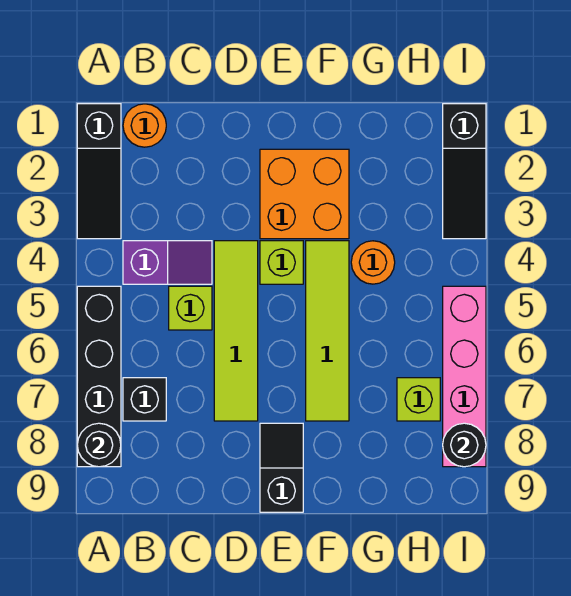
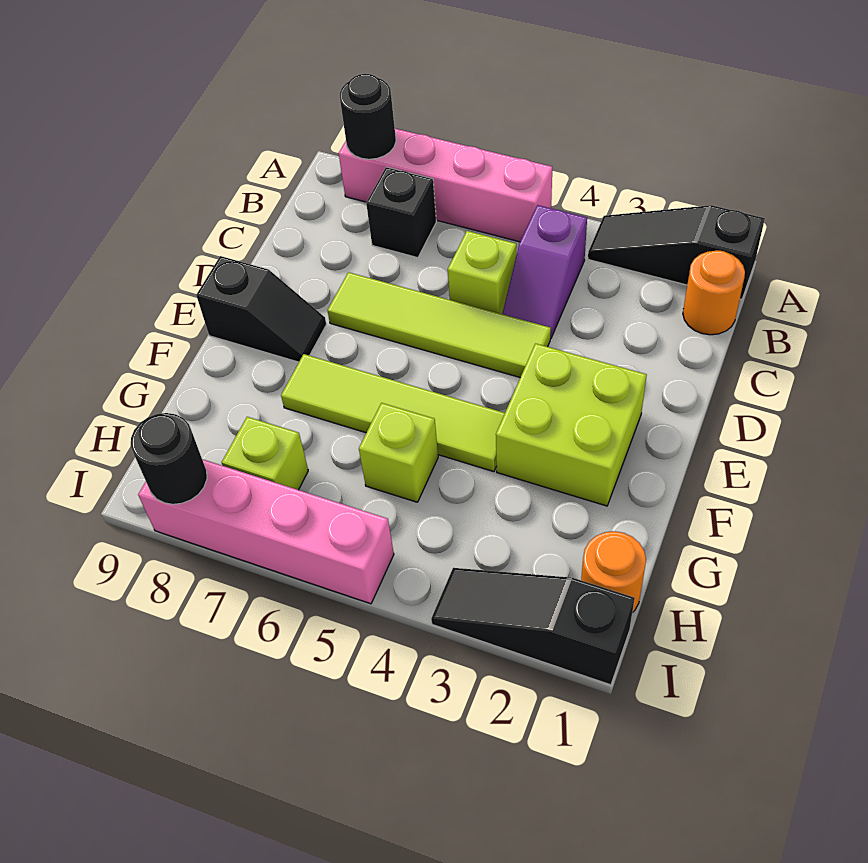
black 1x4 brick [77,286,121,467] -> pink 1x4 brick [339,129,552,242]
orange 2x2 brick [260,149,349,239] -> lime 2x2 brick [496,344,647,506]
lime 1x1 brick [260,241,303,284] -> lime 1x1 brick moved to [359,403,438,502]
orange 1x1 round brick [351,241,395,284] -> orange 1x1 round brick moved to [581,531,646,613]

